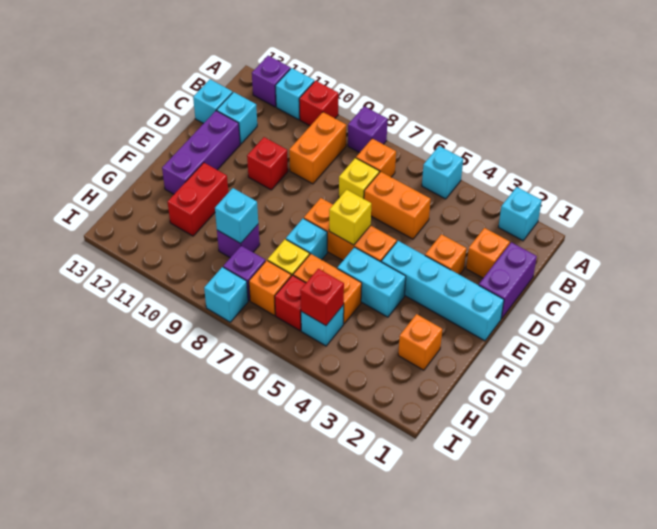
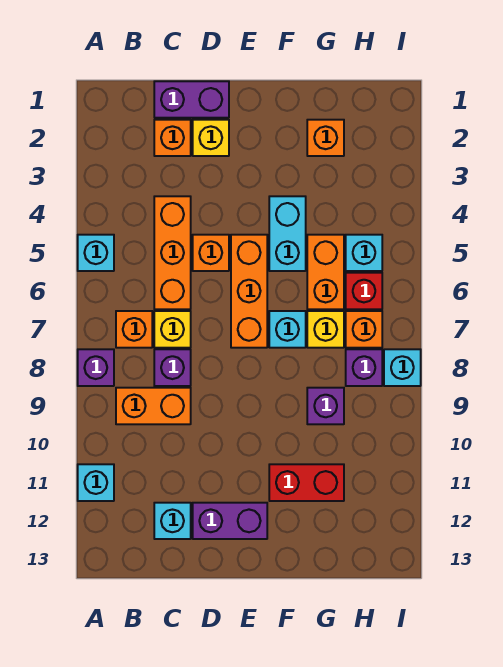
cyan 1x1 brick [499,187,542,241] -> none
red 1x1 brick [299,81,338,126] -> none
purple 1x1 brick [252,56,291,107] -> purple 1x1 brick moved to [154,349,191,386]
orange 1x2 brick [364,172,431,239] -> orange 1x3 brick [154,196,191,309]
cyan 1x1 brick [193,79,233,124] -> none
orange 1x1 brick [425,234,467,275] -> orange 1x1 brick moved to [193,235,229,271]
red 1x1 brick [247,137,288,190] -> none
purple 1x3 brick [162,111,240,194] -> purple 1x2 brick [193,503,267,539]
cyan 1x4 brick [381,241,504,341] -> none
yellow 1x1 brick [329,190,371,245] -> yellow 1x1 brick moved to [193,120,229,156]
cyan 1x1 brick [215,188,258,243] -> none
red 1x1 brick [300,269,344,325] -> none

